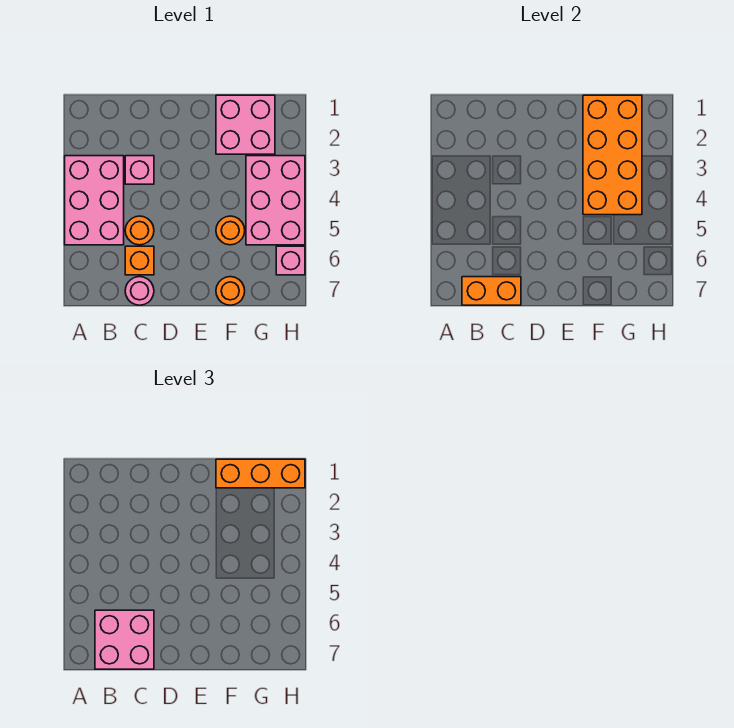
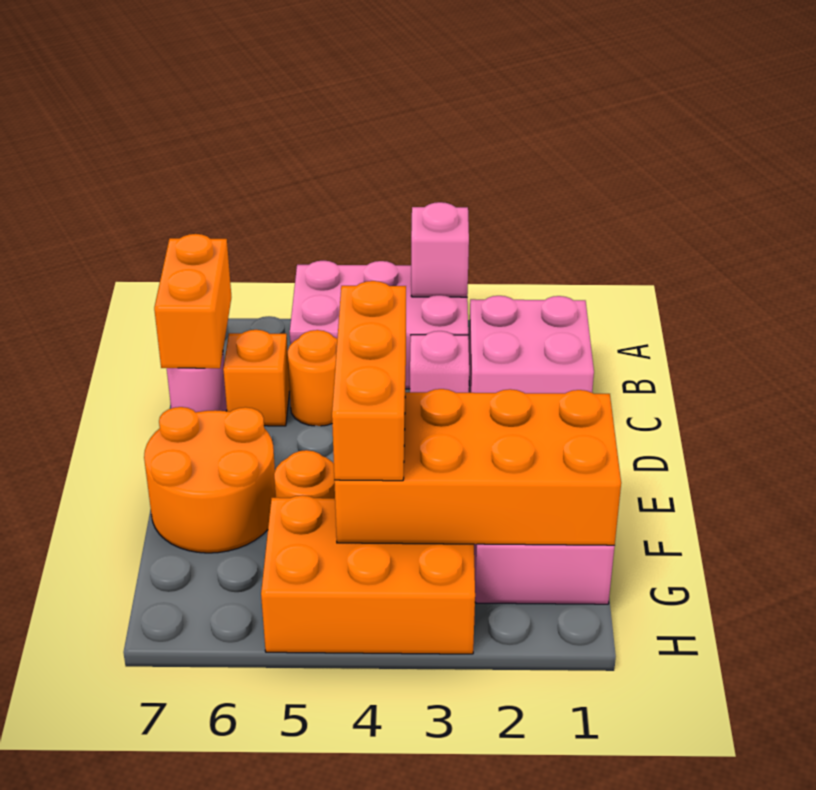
pink 2x2 brick [95,610,154,669] -> pink 2x2 brick moved to [469,296,594,393]
orange 1x3 brick [216,459,305,488] -> orange 1x3 brick moved to [332,281,406,481]
orange 1x1 round brick [216,277,245,305] -> orange 2x2 round brick [144,407,276,553]
pink 2x3 brick [246,156,305,245] -> orange 2x3 brick [261,495,475,654]
pink 1x1 brick [276,246,305,275] -> pink 1x1 brick moved to [411,202,469,297]

